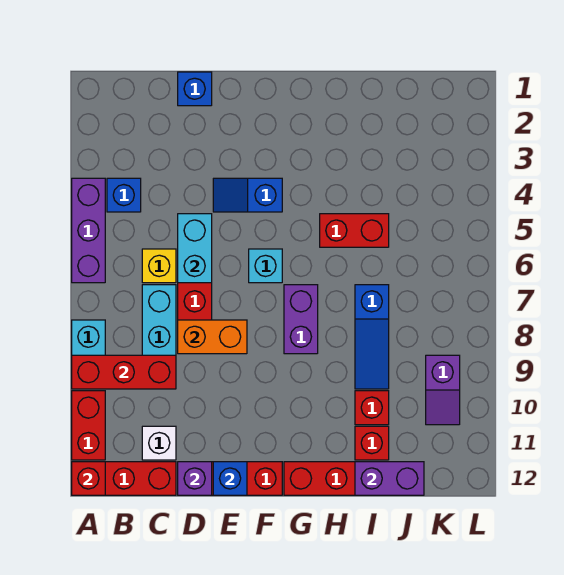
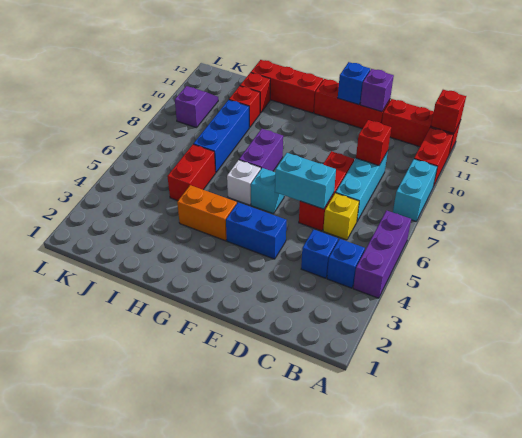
red 1x3 brick [72,355,176,389] -> red 1x1 brick [356,120,391,165]
white 1x1 brick [142,426,176,460] -> white 1x1 brick moved to [227,160,261,205]
blue 1x1 brick [178,72,212,106] -> blue 1x1 brick moved to [301,229,338,278]
cyan 1x2 brick [178,214,212,283] -> cyan 1x2 brick turned to [275,153,336,209]
orange 1x2 brick [178,320,247,354] -> orange 1x2 brick moved to [177,185,237,241]
blue 1x2 slope [213,178,282,212] -> blue 1x2 brick [226,202,287,259]
red 1x2 brick [320,214,389,247] -> red 1x2 brick turned to [167,144,216,201]
blue 1x3 slope [355,285,389,389] -> blue 1x3 brick [194,100,249,172]
purple 1x2 brick [355,462,424,495] -> none

